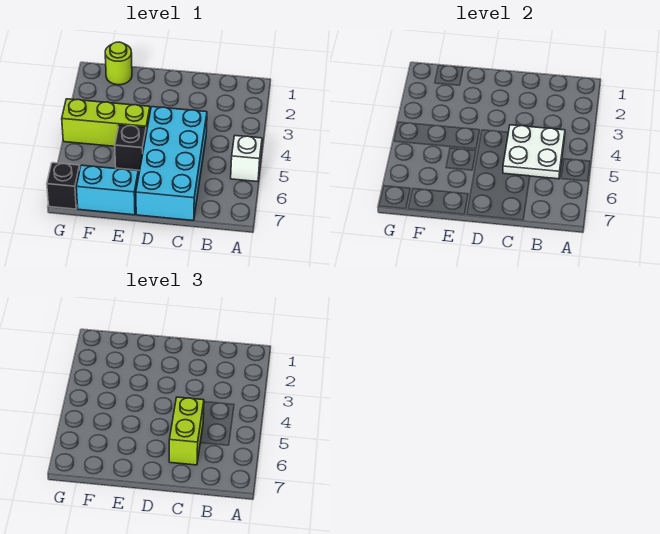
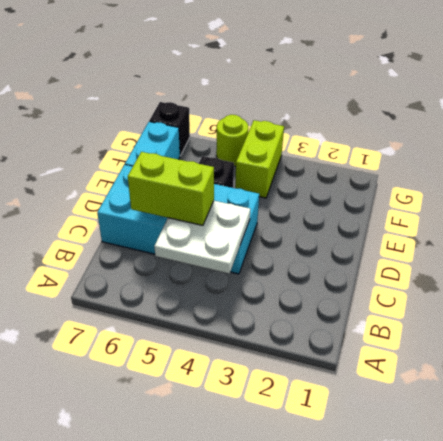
white 1x1 brick [231,136,262,182] -> none
lime 1x3 brick [62,99,150,146] -> lime 1x2 brick [235,120,284,198]
lime 1x1 round brick [105,42,132,85] -> lime 1x1 round brick moved to [216,115,248,166]

